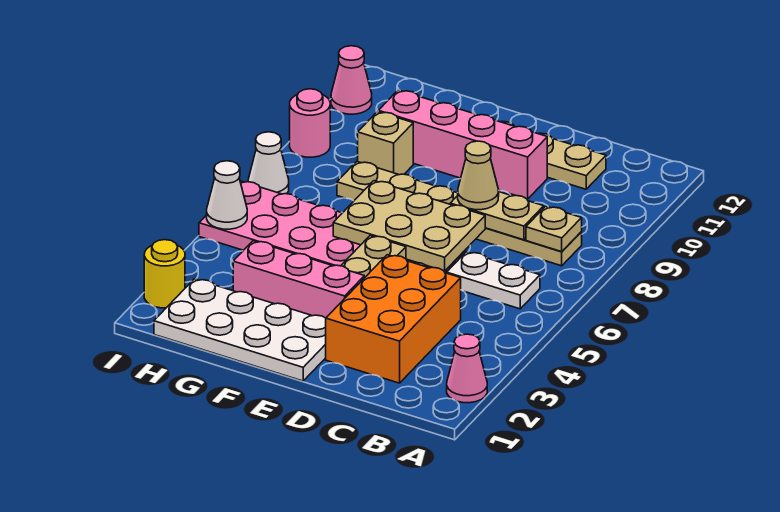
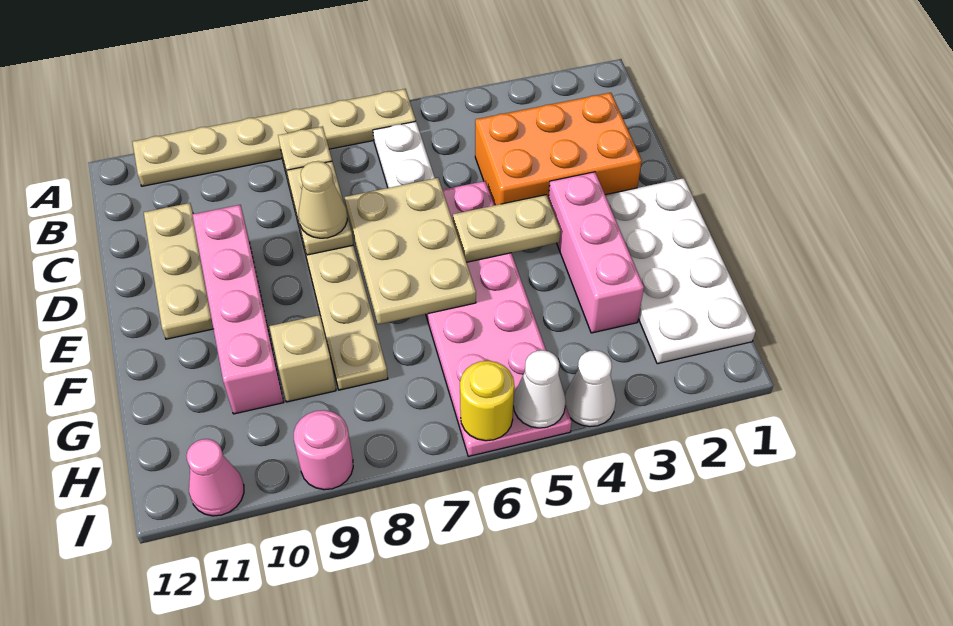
pink 1x1 cone [447,334,487,403] -> none
none -> tan 1x6 plate [133,89,416,186]
yellow 1x1 round brick [144,240,185,308] -> yellow 1x1 round brick moved to [460,361,514,441]
white 1x1 cone [248,132,289,194] -> white 1x1 cone moved to [565,350,616,427]

